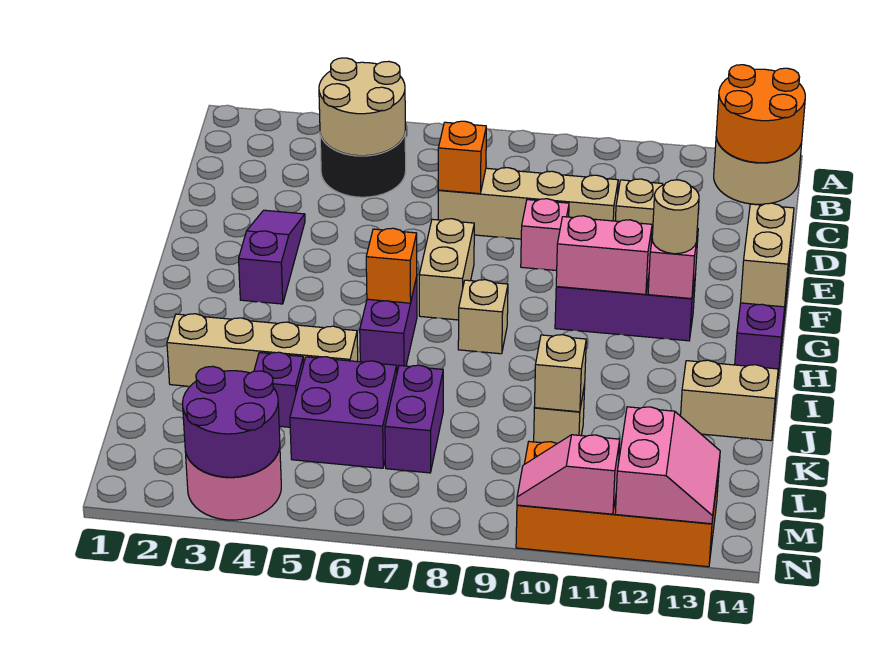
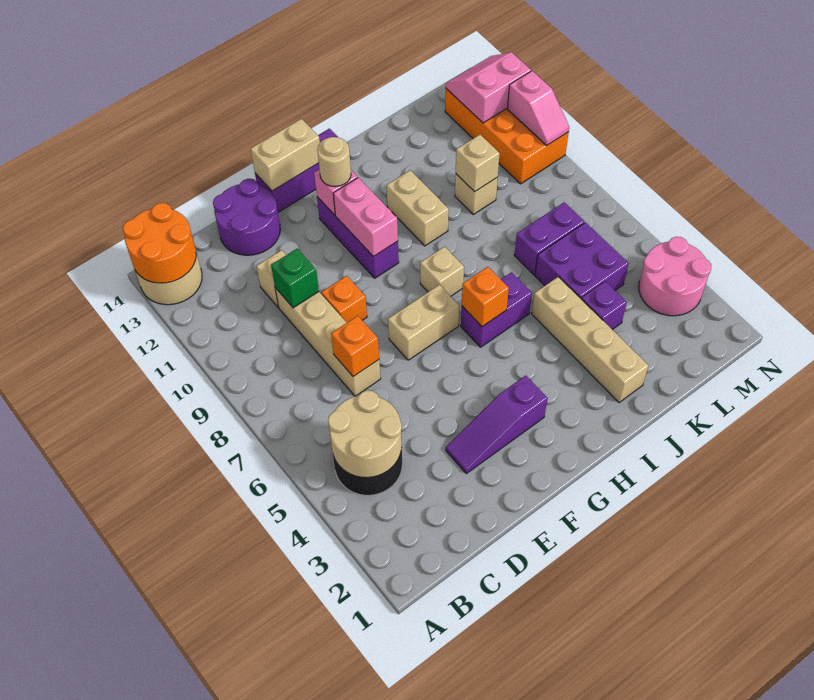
none -> green 1x1 brick [271,249,319,308]
pink 1x1 brick [521,199,569,271] -> orange 1x1 brick [321,276,367,322]
tan 1x2 brick [681,360,778,441] -> tan 1x2 brick moved to [387,170,449,246]
purple 2x2 round brick [182,366,280,477] -> purple 2x2 round brick moved to [213,179,280,255]

